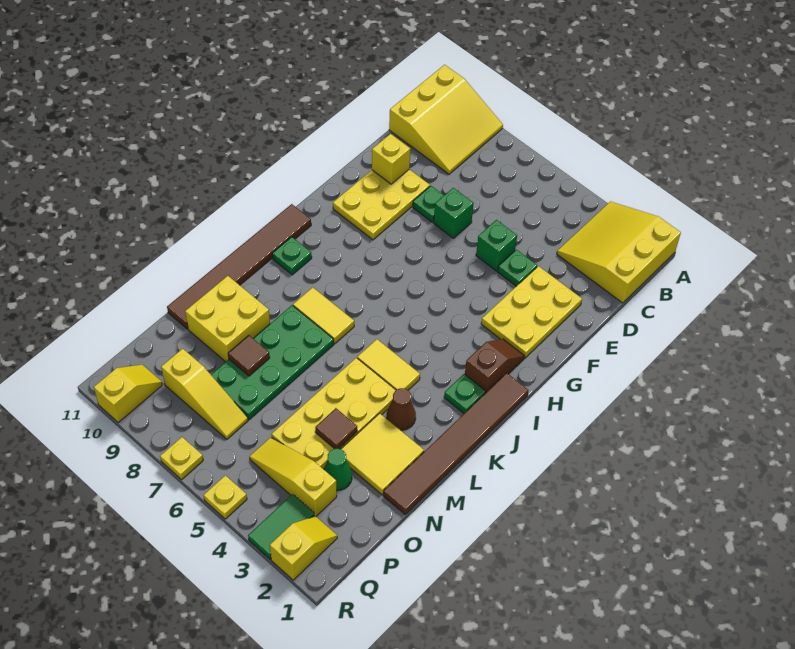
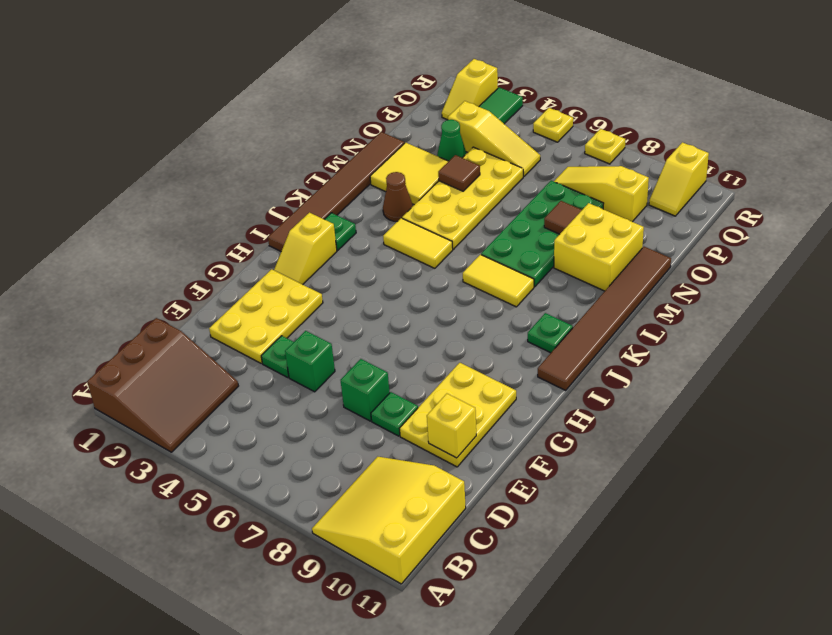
yellow 3x3 slope [557,202,681,303] -> brown 3x3 slope [87,318,238,452]
brown 1x2 slope [465,339,525,393] -> yellow 1x2 slope [274,213,337,285]

